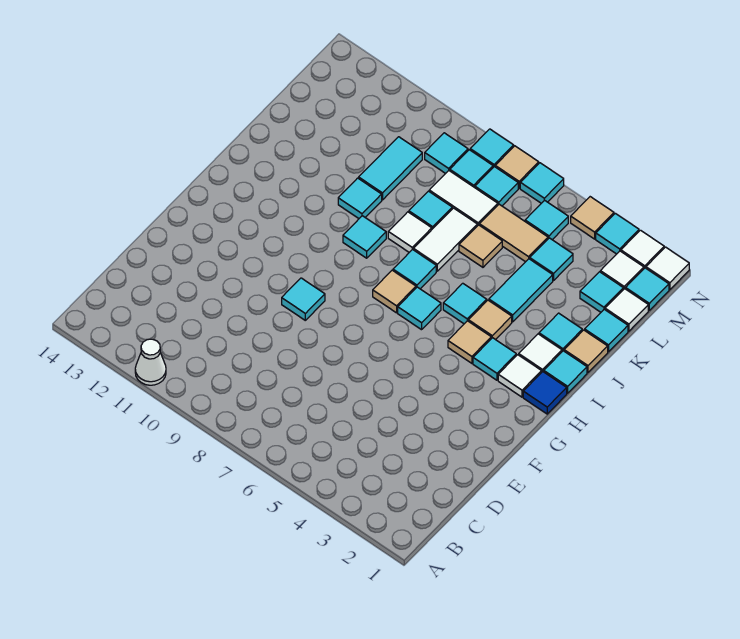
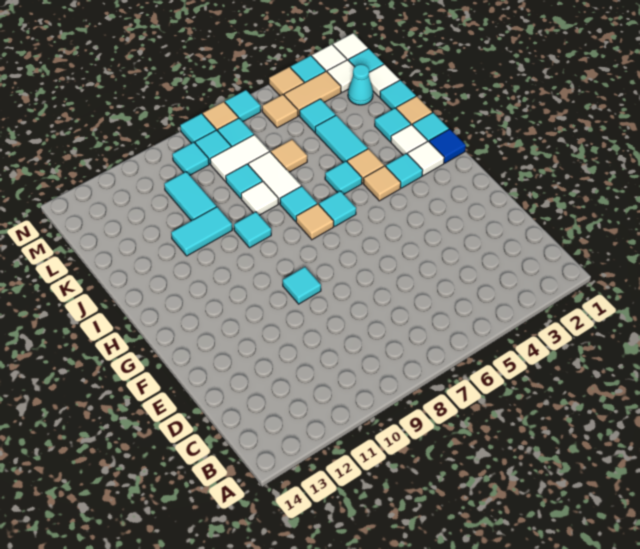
white 1x1 cone [135,339,166,385] -> none
cyan 1x1 tile [338,178,382,218] -> cyan 1x2 tile [171,207,232,256]
cyan 1x1 tile [580,272,623,312] -> cyan 1x1 cone [348,64,373,105]
tan 1x2 tile [480,204,548,262] -> tan 1x2 tile moved to [284,71,341,116]
cyan 1x1 tile [525,200,568,240] -> tan 1x1 tile [262,95,298,128]

